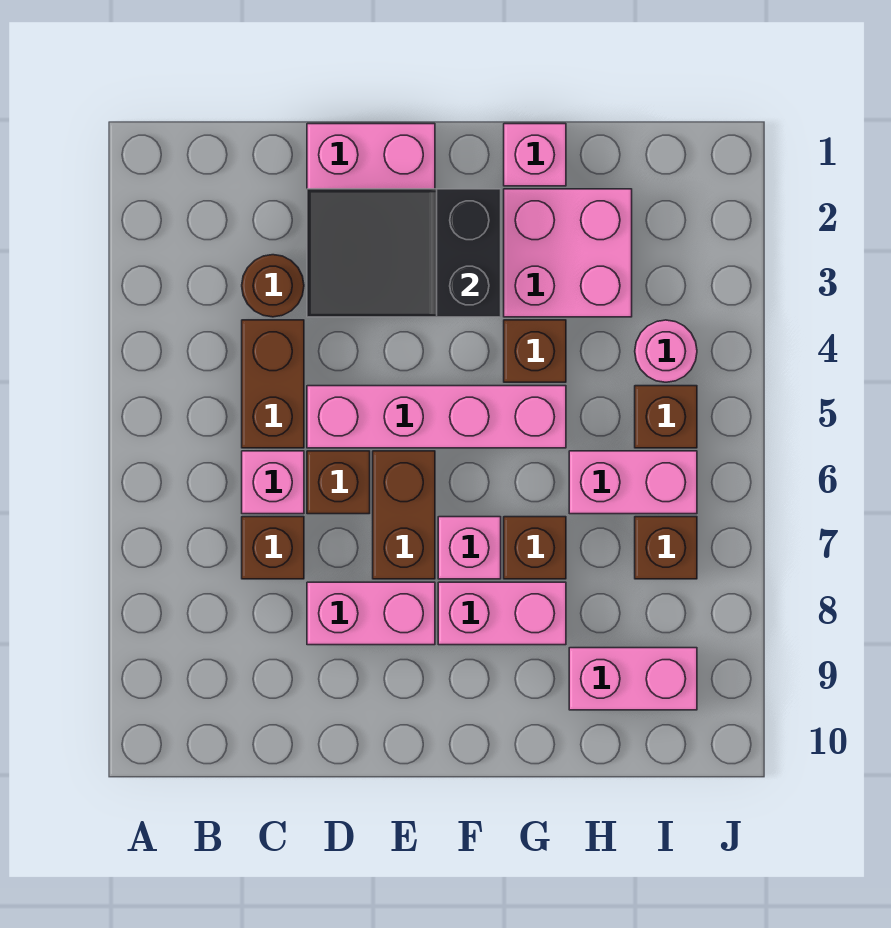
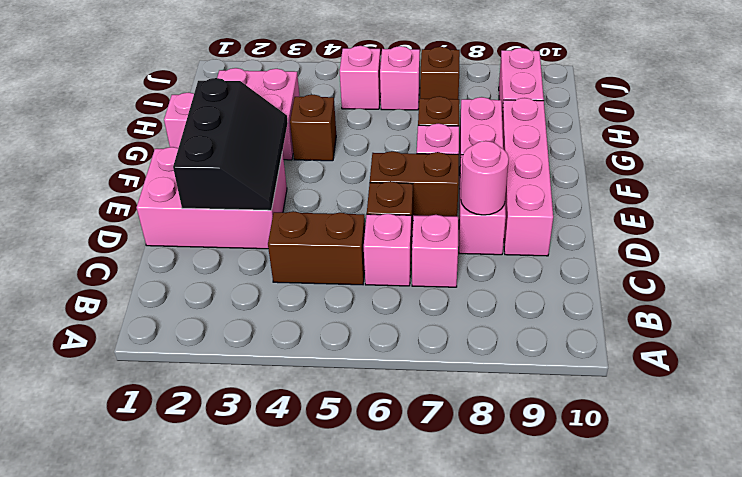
brown 1x1 round brick [242,255,304,317] -> none
brown 1x1 brick [242,517,304,579] -> pink 1x1 brick [412,215,458,287]
black 2x3 slope [307,189,501,317] -> black 2x3 slope turned to [173,78,288,210]
pink 1x4 brick [307,386,566,448] -> pink 1x4 brick moved to [502,98,553,256]
pink 1x2 brick [569,451,697,514] -> pink 1x1 brick [380,46,420,110]
pink 1x1 round brick [635,320,697,382] -> pink 1x1 round brick moved to [461,141,509,215]
brown 1x1 brick [635,386,697,448] -> pink 1x1 brick [340,46,381,109]

